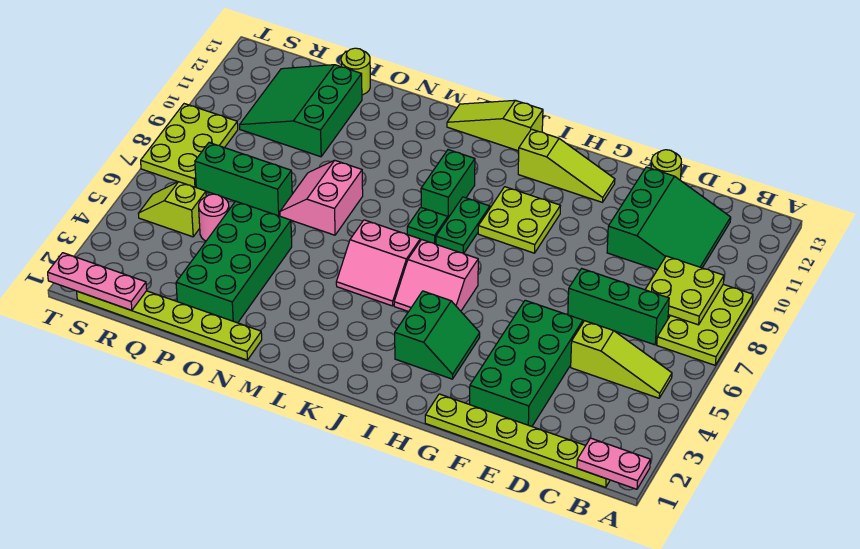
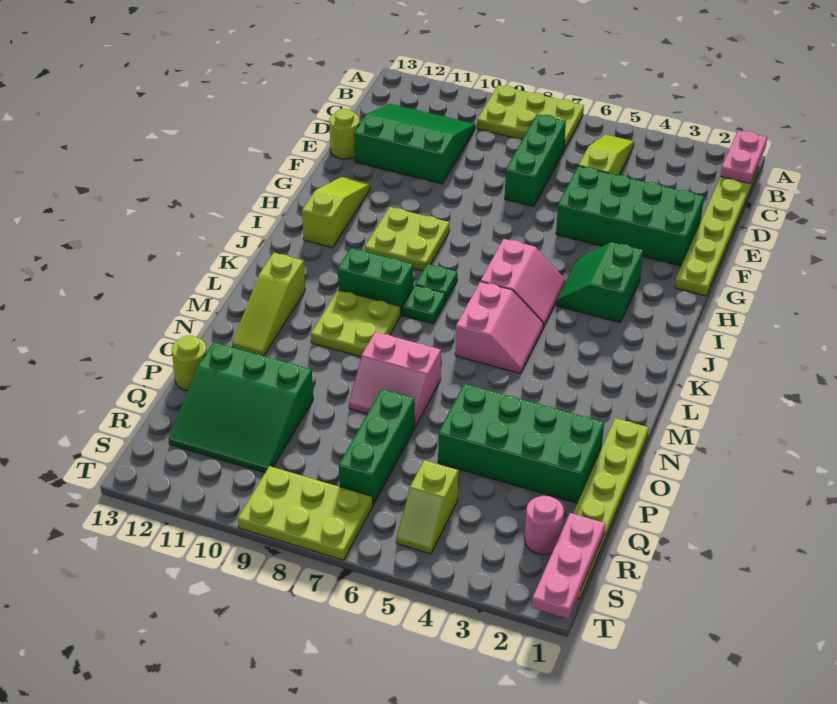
lime 2x2 plate [645,256,724,325] -> lime 2x2 plate moved to [311,290,401,357]
green 2x2 slope [395,291,480,379] -> green 2x2 slope turned to [556,242,643,323]
green 1x2 plate [436,197,490,254] -> green 1x1 plate [415,264,457,301]
lime 1x3 slope [447,100,543,151] -> lime 1x3 slope moved to [232,253,305,356]
pink 1x1 round brick [199,194,229,241] -> pink 1x1 round brick moved to [525,496,564,555]

